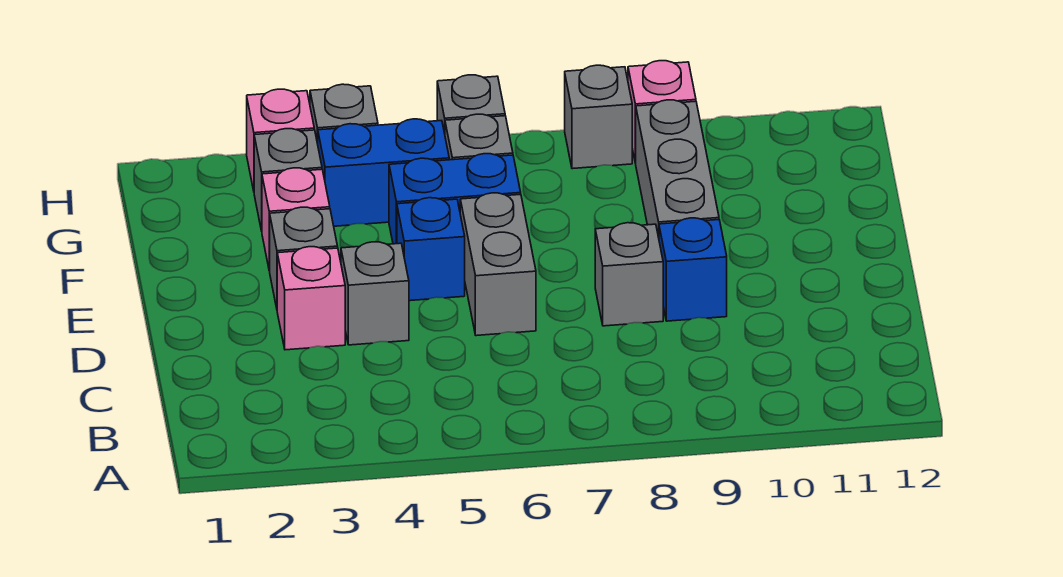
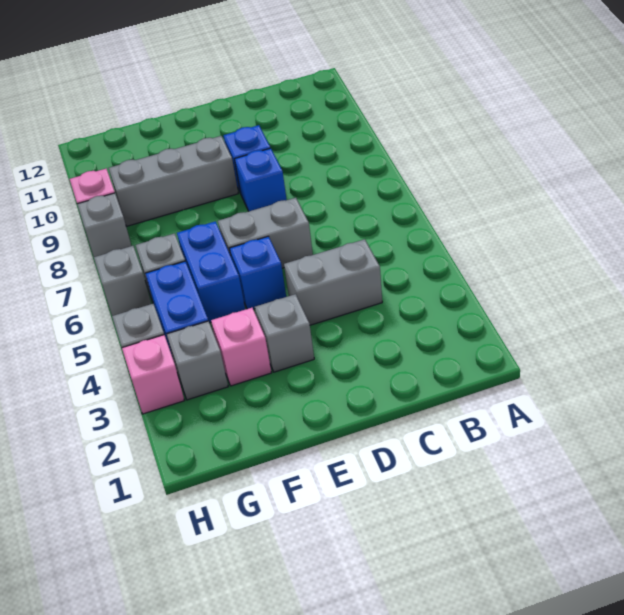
pink 1x1 brick [277,247,345,350] -> none
grey 1x1 brick [341,242,409,345] -> grey 1x2 brick [284,239,382,325]
grey 1x1 brick [595,223,663,326] -> blue 1x1 brick [235,148,287,211]

